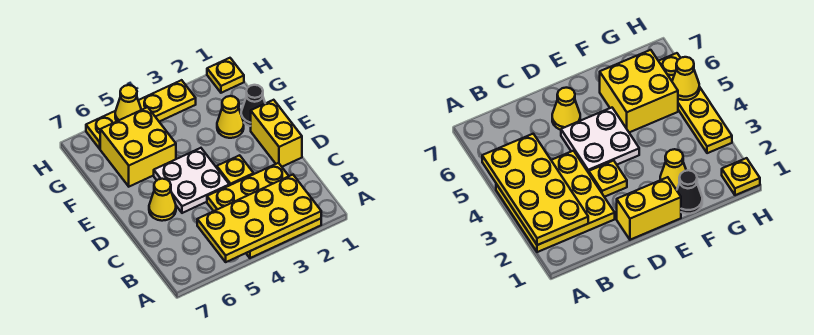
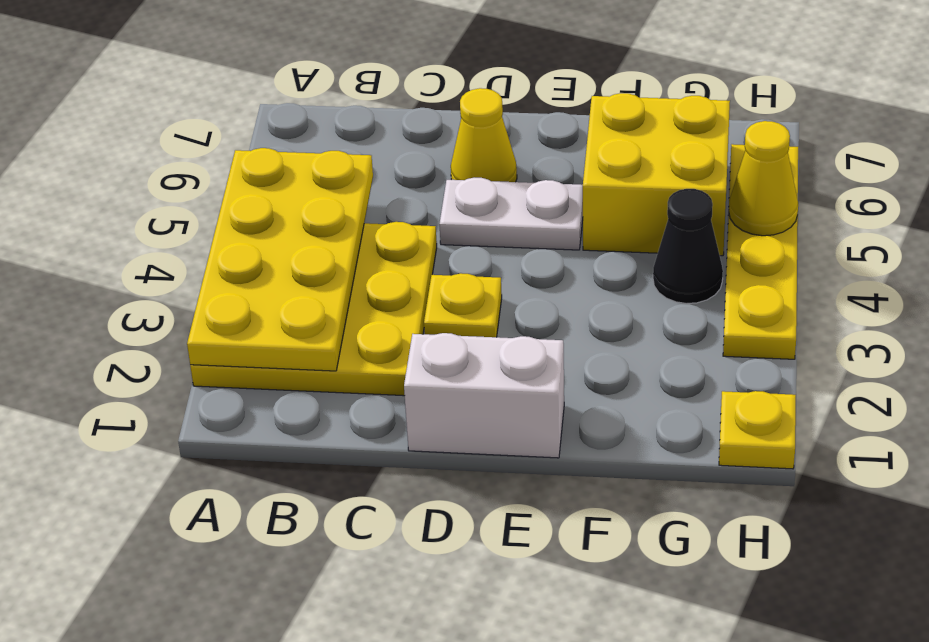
yellow 1x2 brick [251,100,302,167] -> white 1x2 brick [404,333,564,458]
white 2x2 plate [154,148,229,213] -> white 1x2 plate [439,178,583,250]
black 1x1 cone [241,85,265,126] -> black 1x1 cone moved to [653,189,723,304]
yellow 1x1 cone [217,96,244,138] -> none

